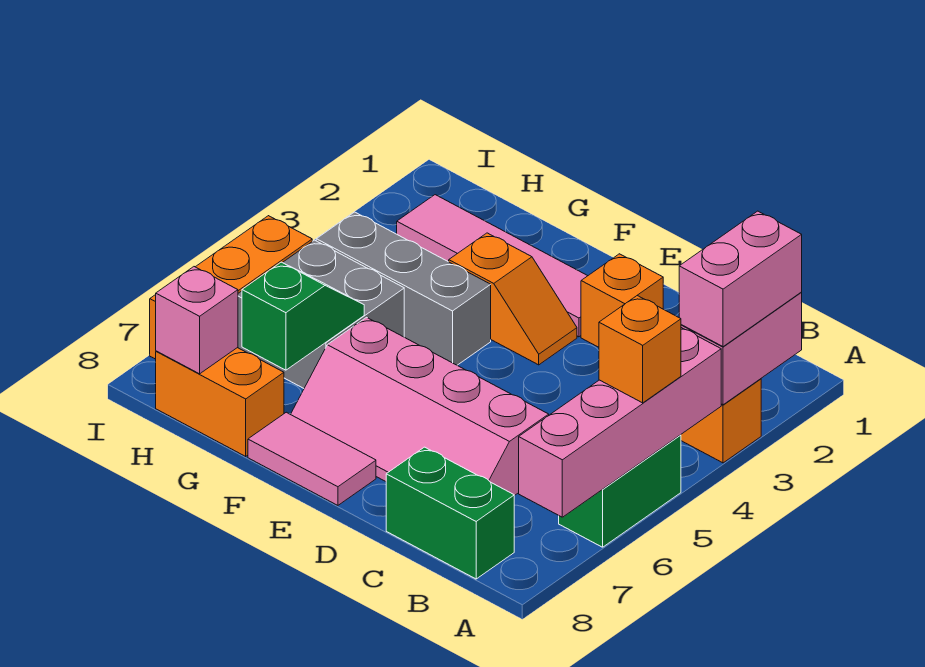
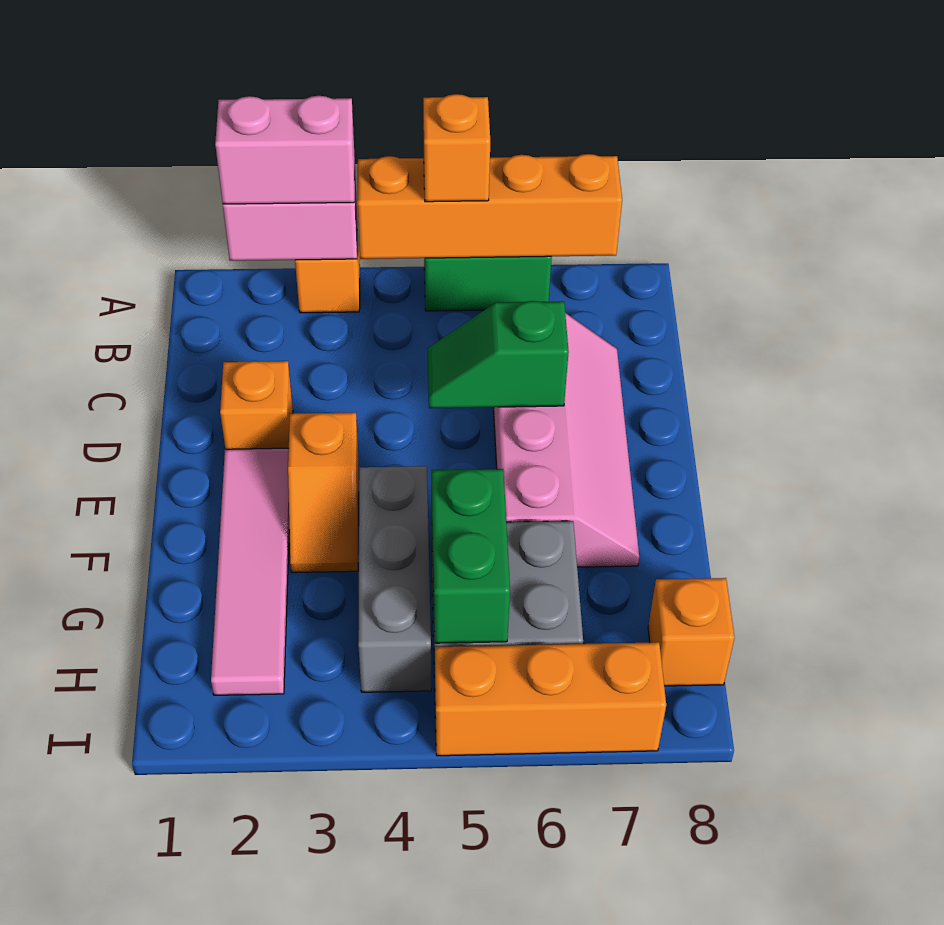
pink 1x4 brick [519,328,721,517] -> orange 1x4 brick [358,154,622,259]
green 1x2 brick [386,447,514,579] -> green 1x2 brick moved to [432,469,510,643]
orange 1x2 slope [449,233,577,365] -> orange 1x2 slope turned to [288,412,359,573]
pink 1x2 tile [248,412,376,505] -> none
green 1x2 slope [242,262,364,370] -> green 1x2 slope moved to [428,301,569,408]
orange 1x2 brick [156,348,284,456] -> orange 1x1 brick [648,578,735,686]
pink 1x1 brick [156,267,238,374] -> none

